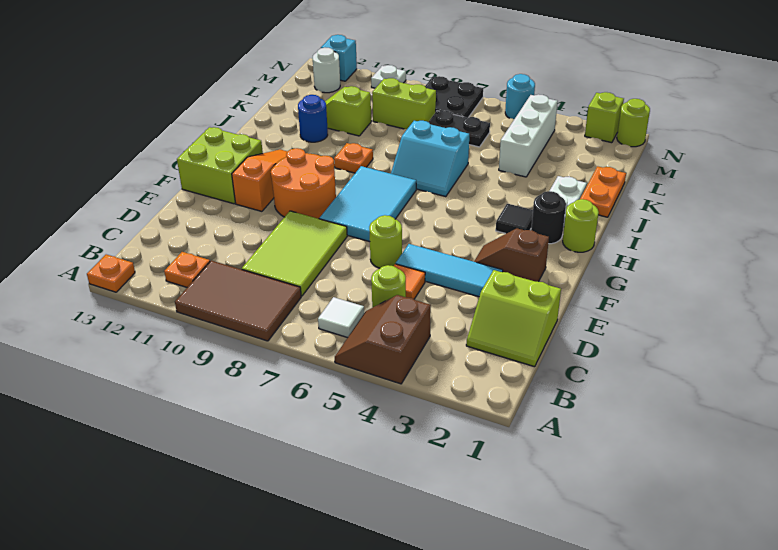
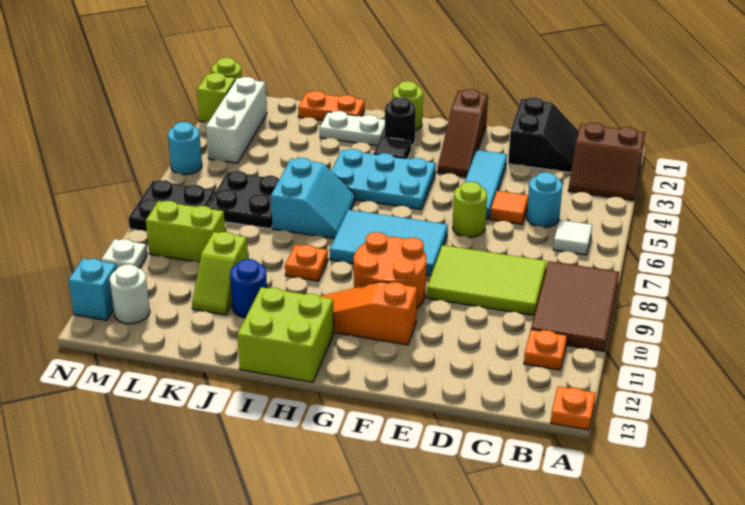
brown 2x2 slope [335,295,431,384] -> brown 2x2 slope moved to [568,123,645,200]
lime 2x2 slope [466,270,561,367] -> black 2x2 slope [508,97,579,173]
lime 1x1 round brick [371,265,406,308] -> cyan 1x1 round brick [527,172,562,227]
brown 1x2 slope [474,228,549,282] -> brown 1x3 slope [437,89,488,177]
lime 2x2 brick [177,127,263,204] -> lime 2x2 brick moved to [237,287,334,382]
none -> cyan 2x3 plate [331,149,436,210]
white 1x3 brick [499,94,558,177] -> white 1x3 brick turned to [206,77,267,163]
black 1x2 plate [429,111,490,147] -> black 2x2 plate [207,171,279,229]
lime 1x2 brick [372,78,436,129] -> lime 1x2 brick turned to [146,201,225,262]

